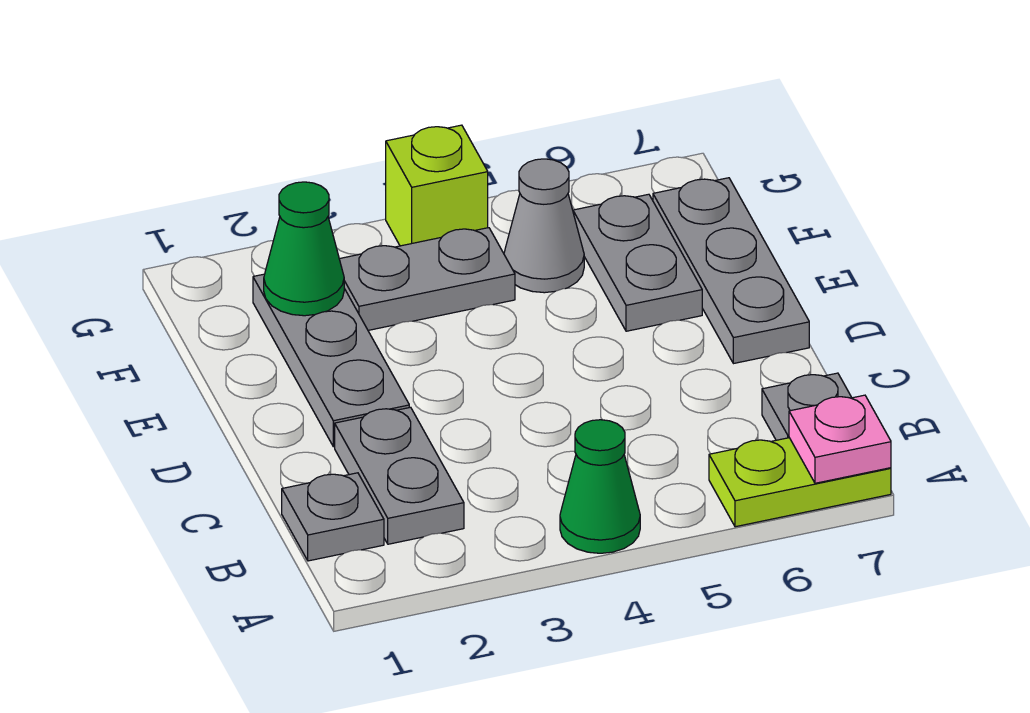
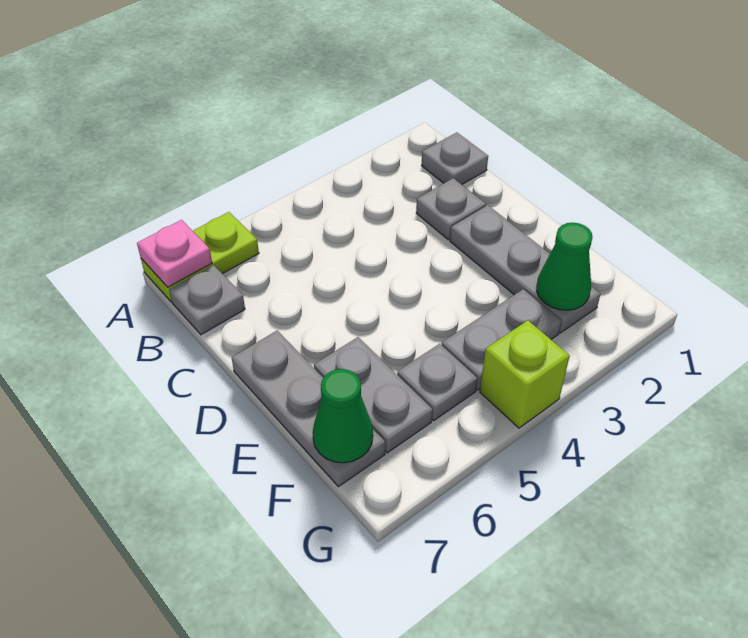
green 1x1 cone [560,420,640,553] -> green 1x1 cone moved to [313,369,373,463]
grey 1x2 plate [335,407,464,544] -> grey 1x1 plate [416,178,486,240]
grey 1x1 cone [504,159,584,293] -> grey 1x1 plate [397,344,477,421]

